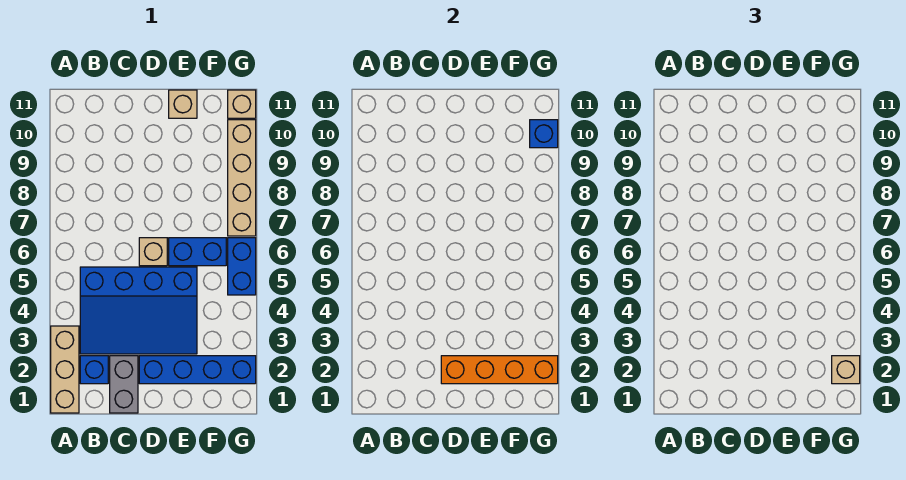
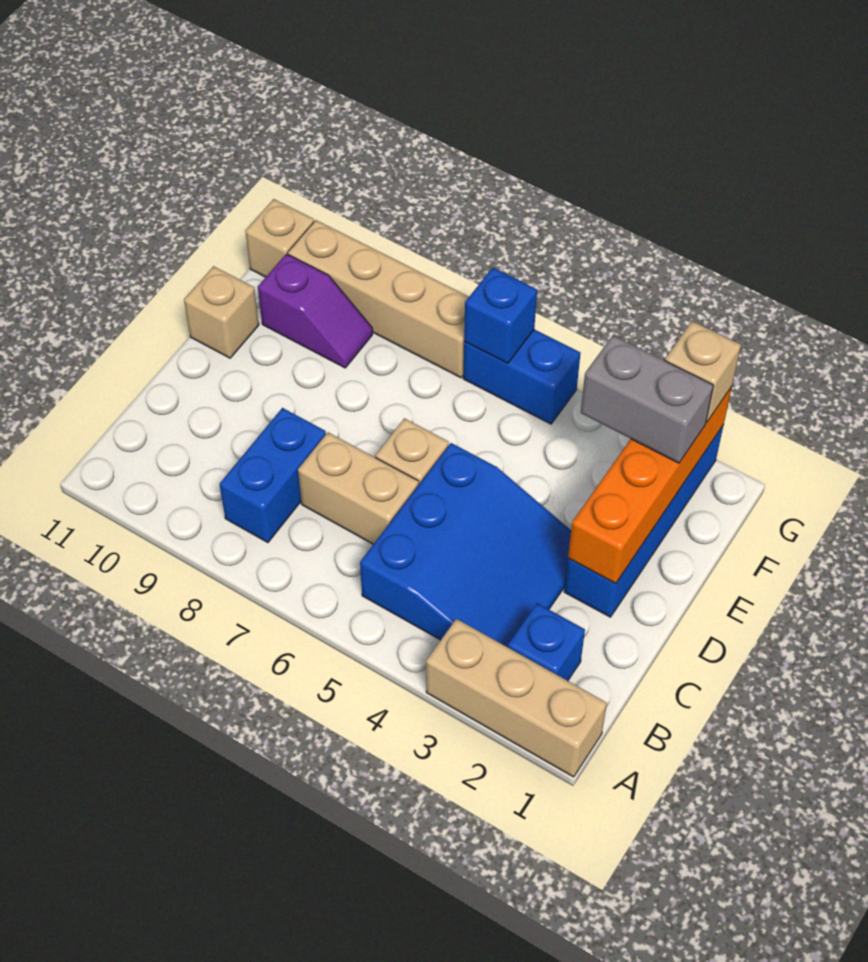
blue 3x4 slope [80,267,197,354] -> blue 3x3 slope [360,443,571,647]
grey 1x2 brick [110,356,138,413] -> grey 1x2 brick moved to [581,335,713,463]
none -> tan 1x2 brick [298,432,419,544]
blue 1x2 brick [169,238,226,266] -> blue 1x2 brick moved to [220,408,326,543]
none -> purple 1x2 slope [258,254,373,368]
blue 1x1 brick [530,120,558,148] -> blue 1x1 brick moved to [464,268,537,363]

